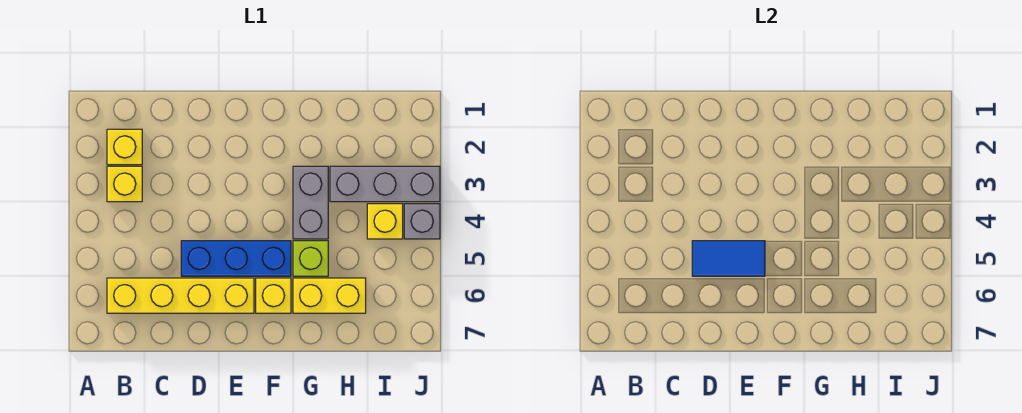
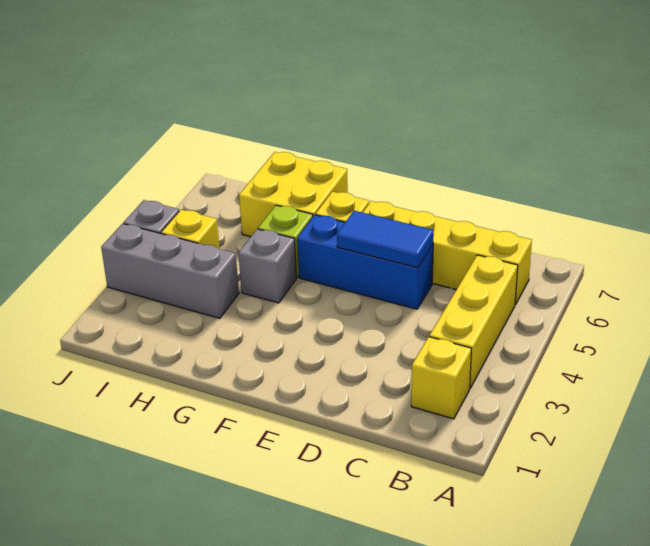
yellow 1x1 brick [107,166,142,202] -> yellow 1x3 brick [429,255,518,388]
grey 1x2 brick [293,166,328,239] -> grey 1x1 brick [239,229,297,303]
yellow 1x2 brick [293,278,366,313] -> yellow 2x2 brick [239,152,348,237]

